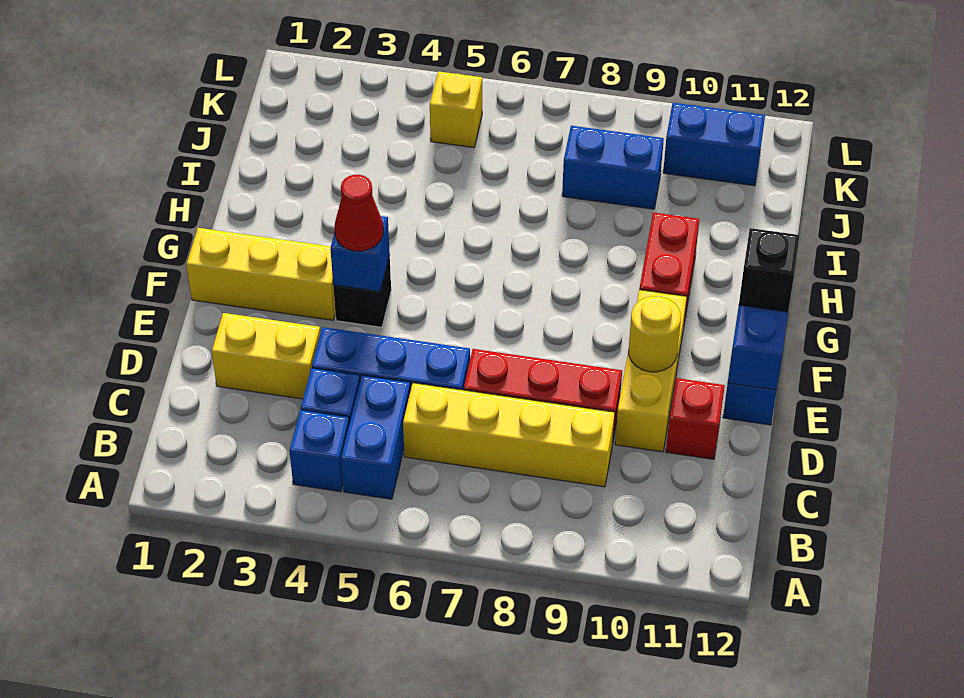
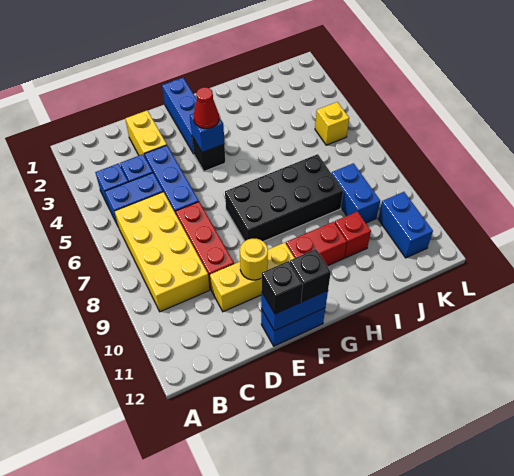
yellow 1x4 brick [403,383,615,487] -> yellow 2x4 brick [114,192,210,312]
red 1x1 brick [666,378,725,459] -> red 1x1 brick moved to [335,211,371,258]
none -> black 1x1 brick [262,261,303,314]
yellow 1x3 brick [186,228,335,320] -> blue 1x3 brick [162,78,197,154]
none -> black 2x4 brick [225,154,343,242]

